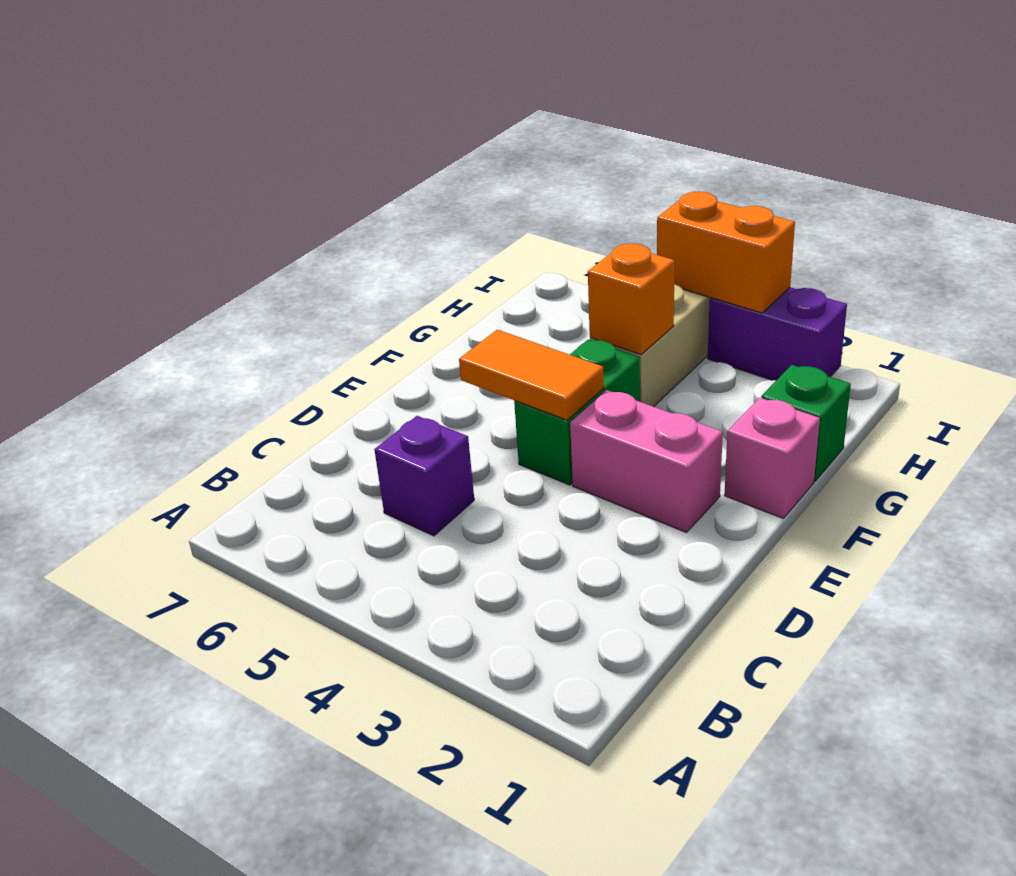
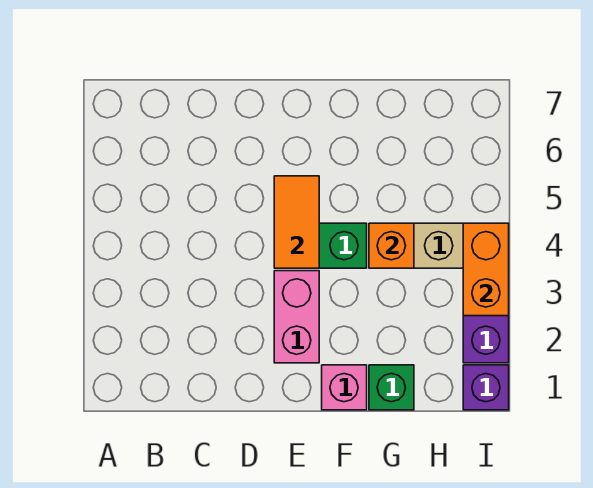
purple 1x1 brick [374,416,474,536] -> purple 1x1 brick moved to [463,365,509,410]

